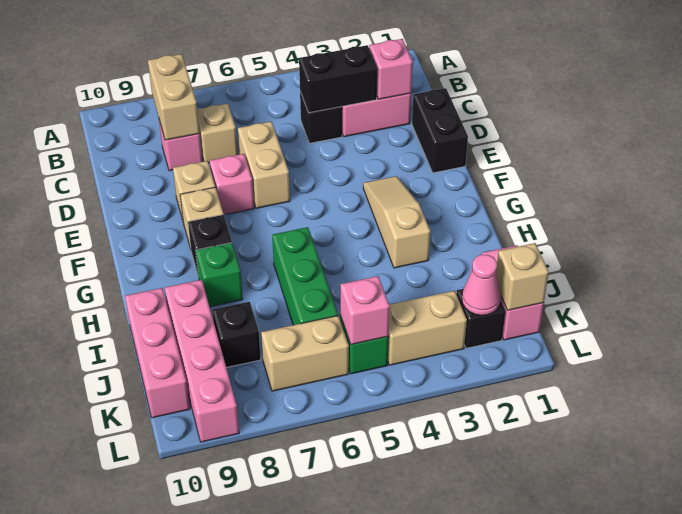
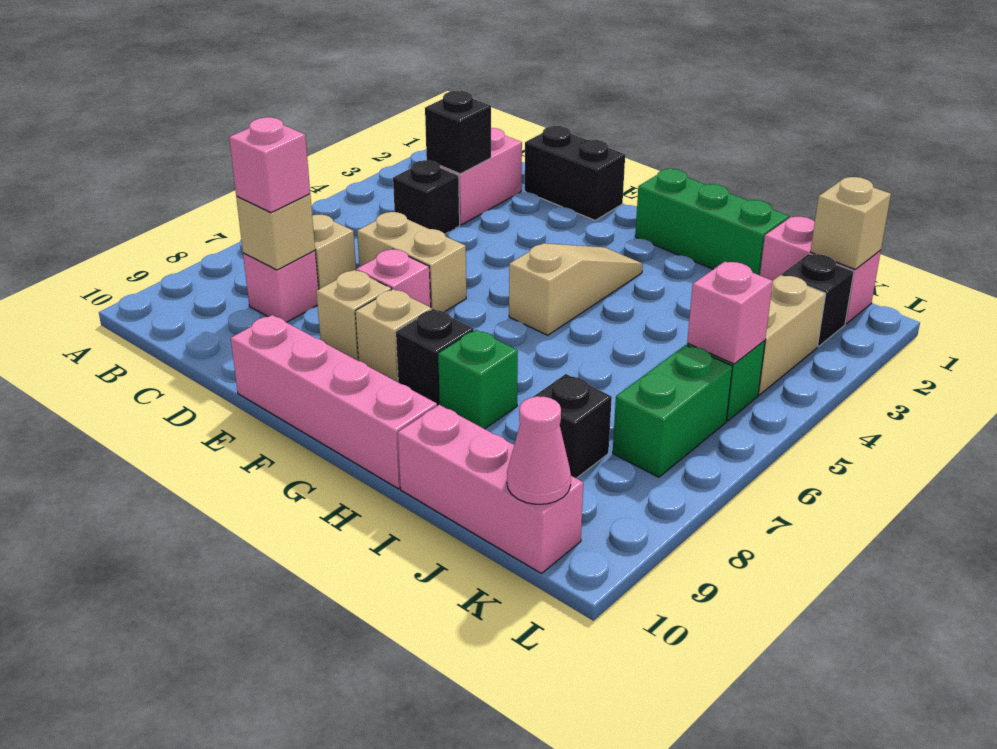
tan 1x2 brick [148,54,200,140] -> tan 1x1 brick [236,194,315,270]
pink 1x1 brick [369,39,413,99] -> pink 1x1 brick moved to [229,117,310,213]
black 1x2 brick [299,45,377,113] -> black 1x1 brick [425,91,491,174]
tan 1x3 slope [363,176,430,268] -> tan 1x3 slope turned to [509,243,643,335]
green 1x3 brick [272,227,338,325] -> green 1x3 brick moved to [635,169,789,275]
pink 1x4 brick [165,280,239,442] -> pink 1x4 brick moved to [231,315,437,489]
pink 1x1 cone [462,255,501,315] -> pink 1x1 cone moved to [507,396,571,504]
tan 1x2 brick [261,316,349,391] -> green 1x2 brick [613,345,732,477]

